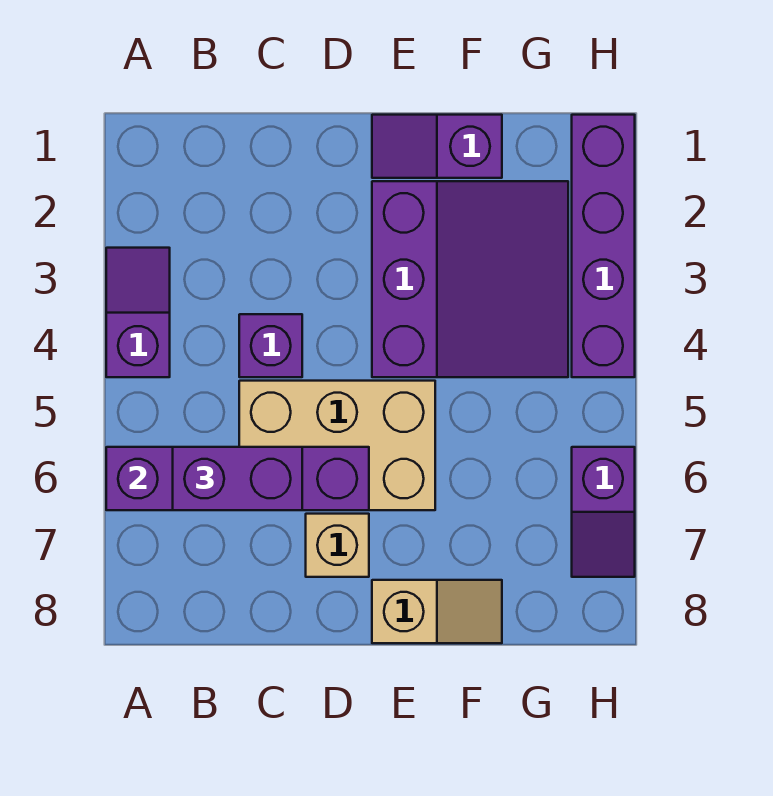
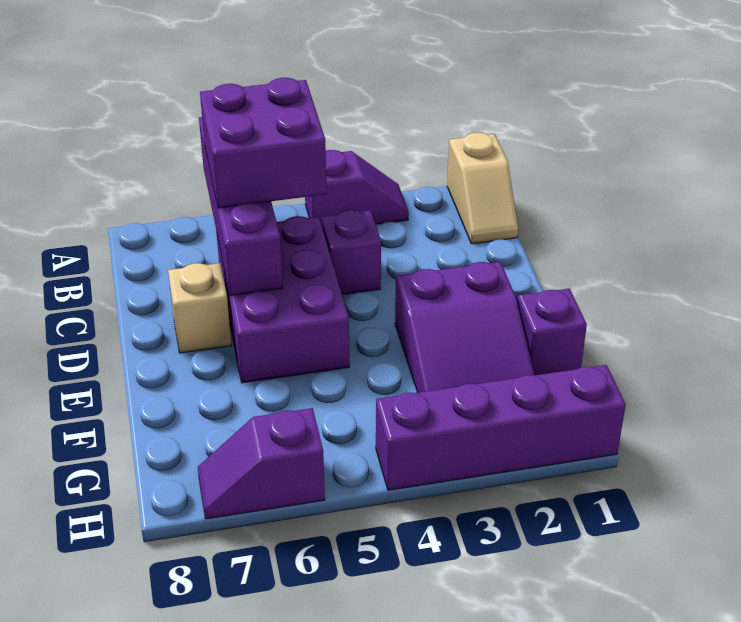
purple 1x2 brick [173,447,302,510] -> purple 2x2 brick [200,78,327,208]
tan 2x3 brick [239,381,435,510] -> purple 2x3 brick [216,216,350,383]
purple 3x3 slope [372,181,568,377] -> purple 2x3 slope [395,262,535,392]
tan 1x2 slope [372,580,502,643] -> tan 1x2 slope moved to [447,133,518,244]

